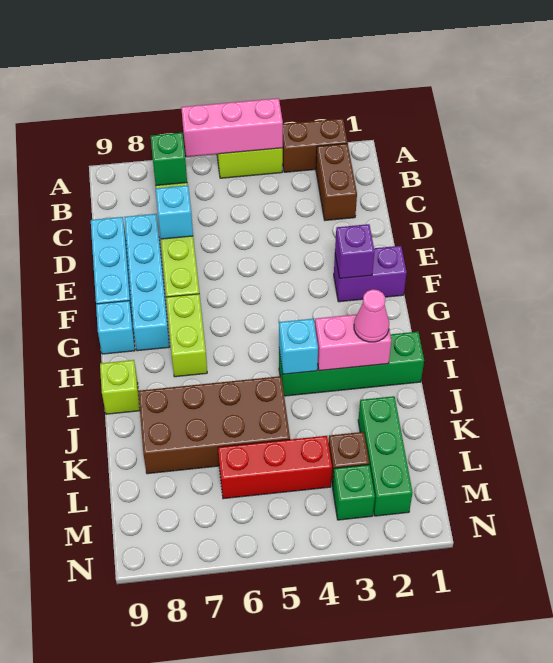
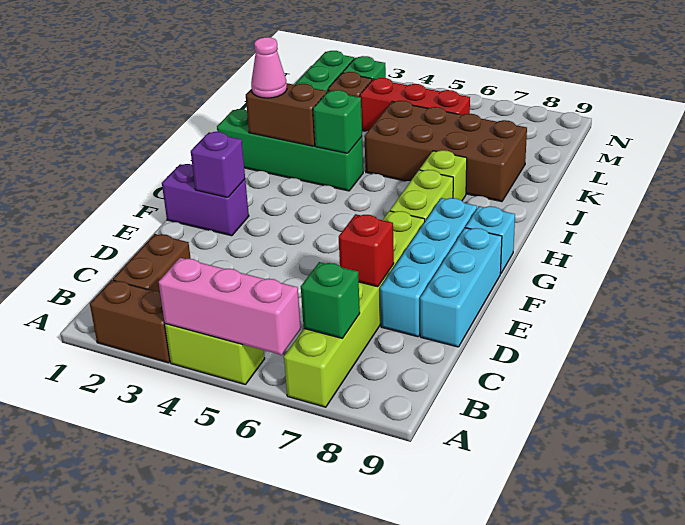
cyan 1x1 brick [156,185,193,239] -> red 1x1 brick [339,214,394,287]
pink 1x2 brick [315,314,391,371] -> brown 1x2 brick [246,83,327,146]
cyan 1x1 brick [279,319,318,374] -> green 1x1 brick [313,90,362,153]
lime 1x1 brick [100,360,140,414] -> lime 1x1 brick moved to [420,150,467,200]

